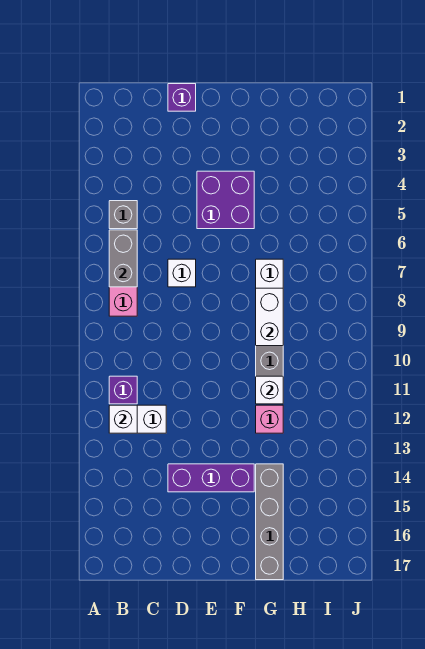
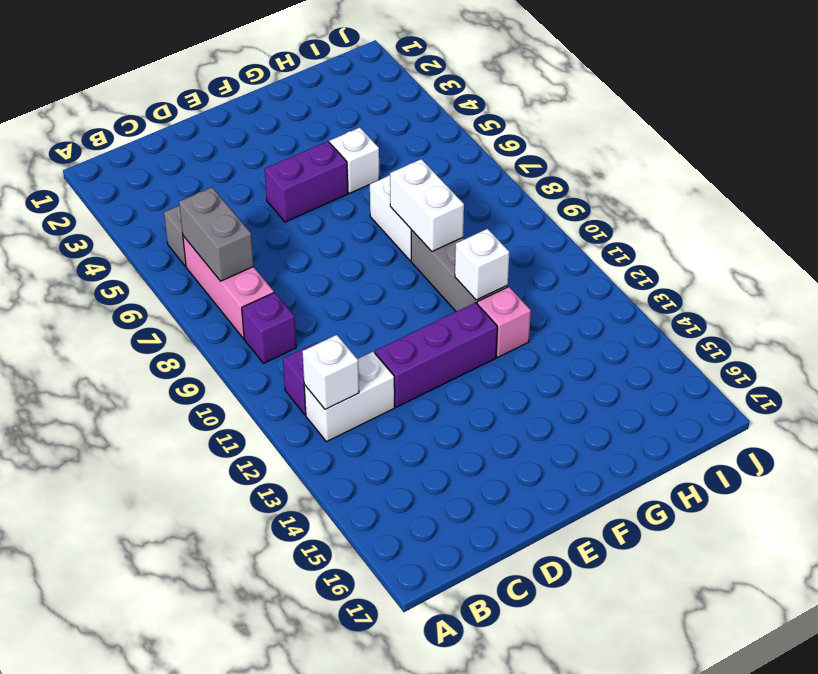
purple 1x1 brick [168,84,196,111] -> purple 1x1 brick moved to [242,292,296,363]
white 1x1 brick [168,259,196,287] -> white 1x1 brick moved to [330,128,379,193]
purple 1x3 brick [168,464,254,492] -> purple 1x3 brick moved to [375,303,497,407]
purple 2x2 brick [197,171,254,229] -> purple 1x2 brick [265,141,348,222]
grey 1x4 brick [256,464,283,580] -> none

